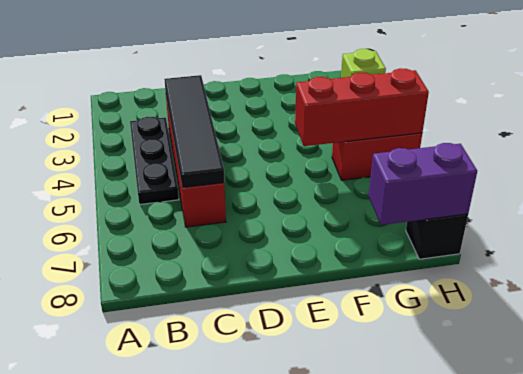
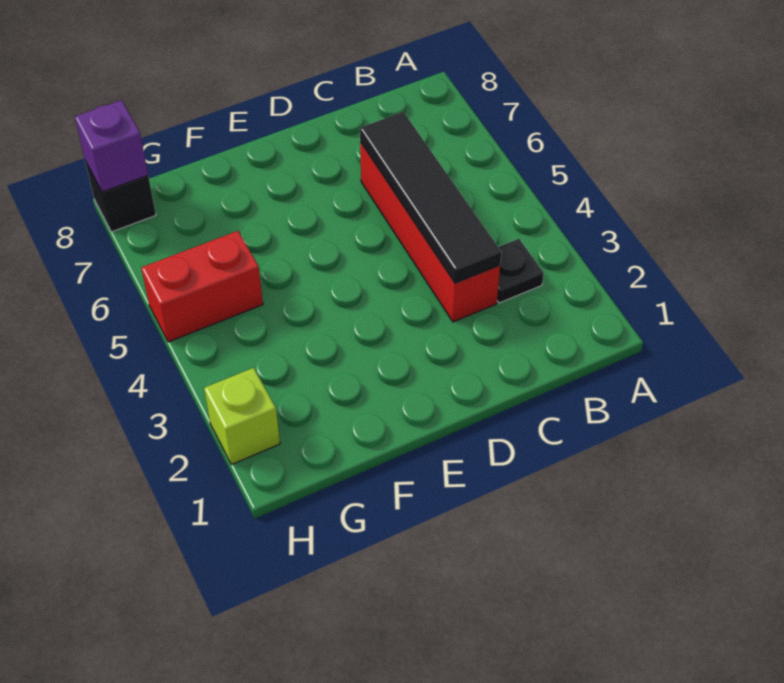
black 1x3 plate [130,117,179,204] -> black 1x1 plate [497,239,544,303]
red 1x3 brick [295,68,429,146] -> none
purple 1x2 brick [368,143,477,225] -> purple 1x1 brick [75,100,148,192]

